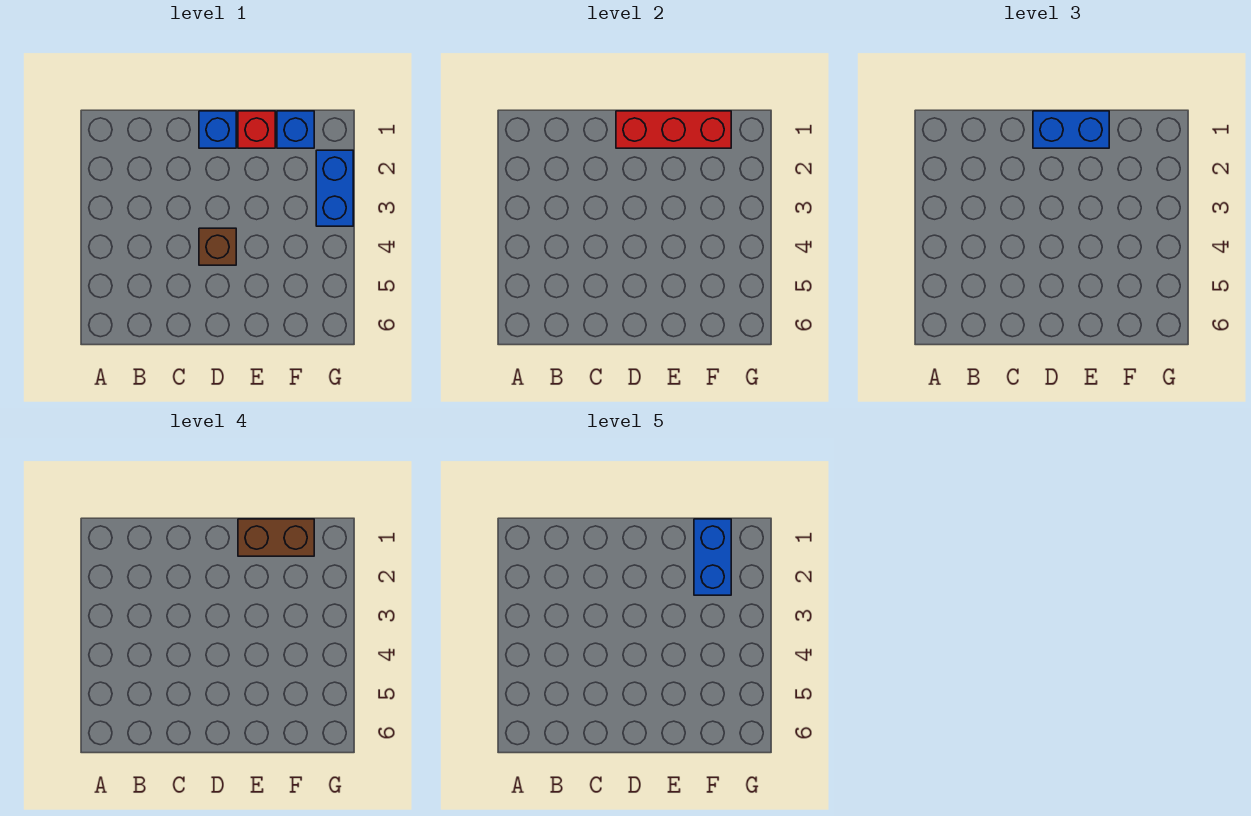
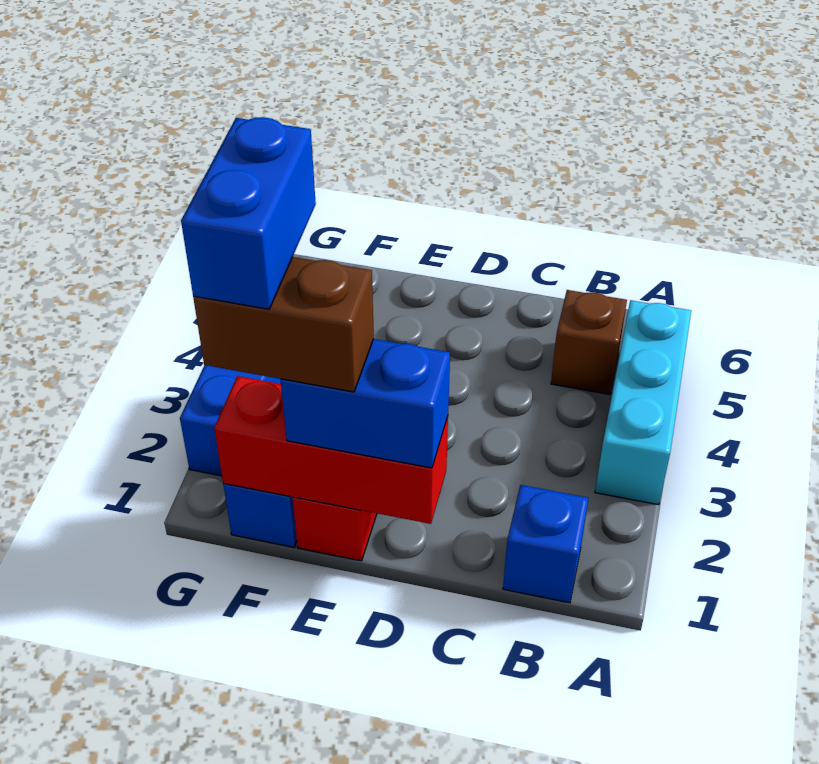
none -> cyan 1x3 brick [595,300,691,505]
blue 1x1 brick [199,111,236,148] -> blue 1x1 brick moved to [503,485,588,603]
brown 1x1 brick [199,228,236,265] -> brown 1x1 brick moved to [551,290,627,394]

